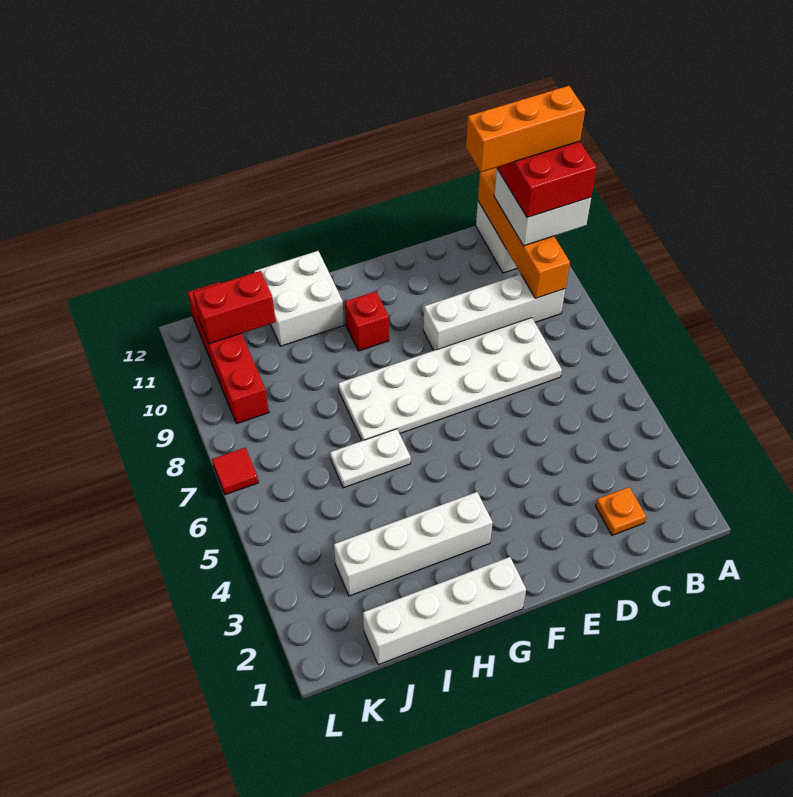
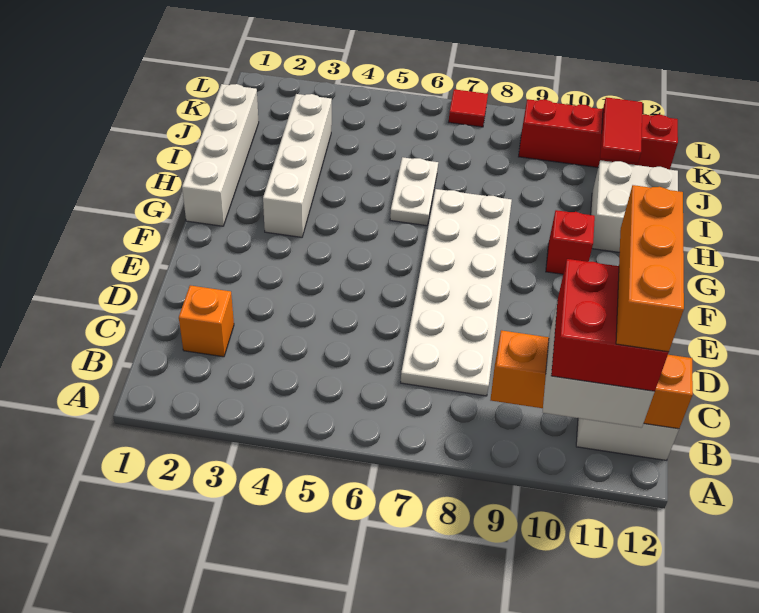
white 1x4 brick [423,274,565,350] -> none
orange 1x1 plate [595,487,646,535] -> orange 1x1 brick [179,285,234,357]
red 1x2 brick [193,271,276,344] -> red 1x2 tile [600,97,642,164]

